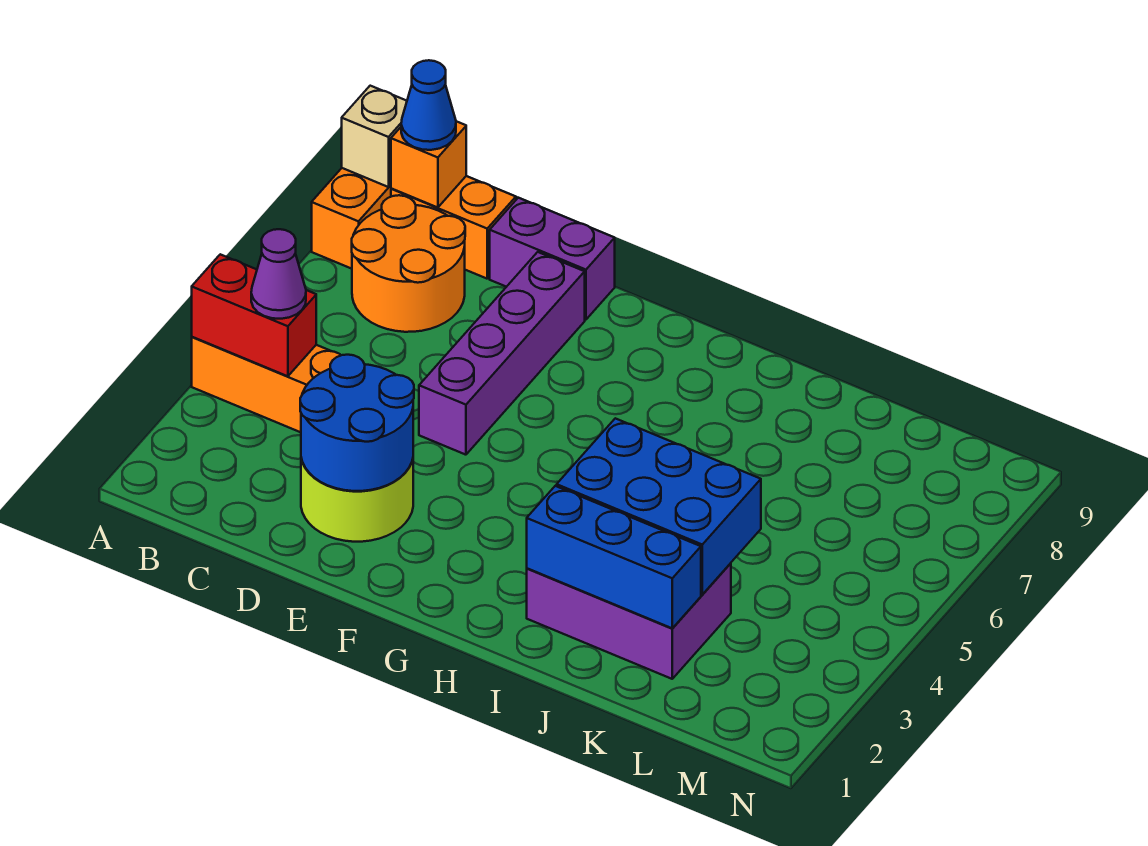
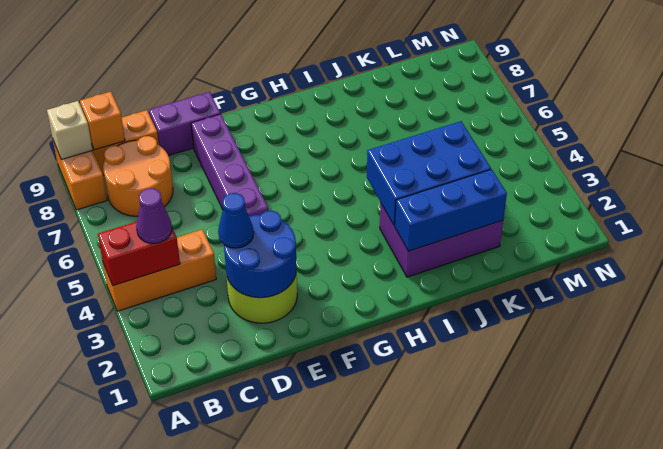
blue 1x1 cone [401,60,456,150] -> blue 1x1 cone moved to [218,193,254,248]

